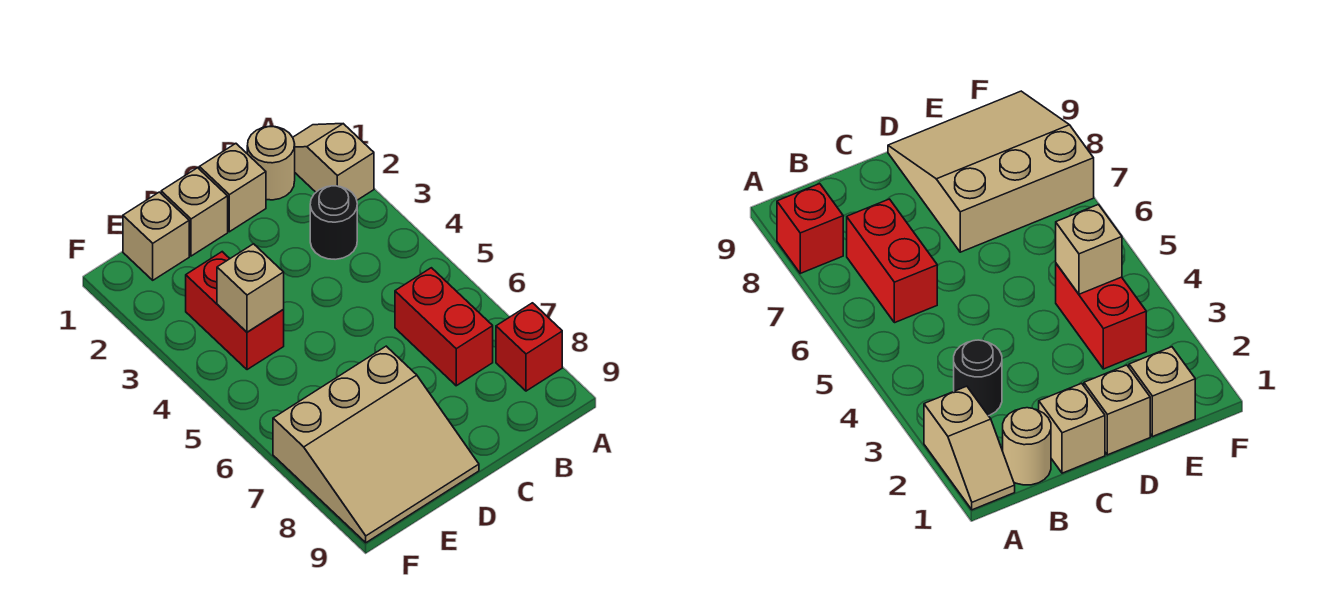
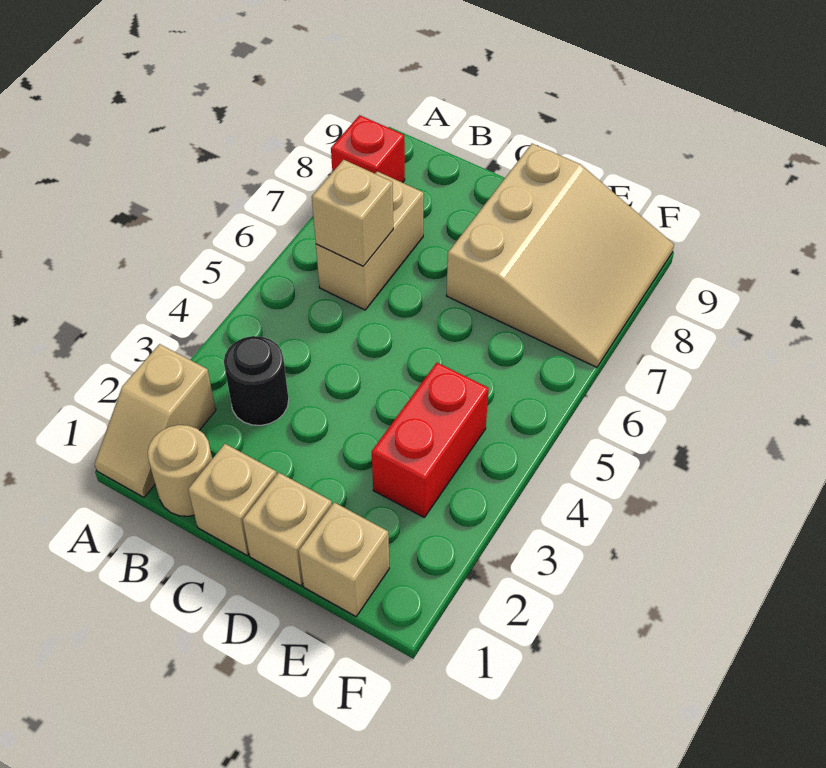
red 1x2 brick [395,268,493,386] -> tan 1x2 brick [316,171,424,310]
tan 3x3 slope [273,346,479,543] -> tan 3x3 slope turned to [446,144,674,367]
tan 1x1 brick [217,244,284,332] -> tan 1x1 brick moved to [312,160,393,266]

